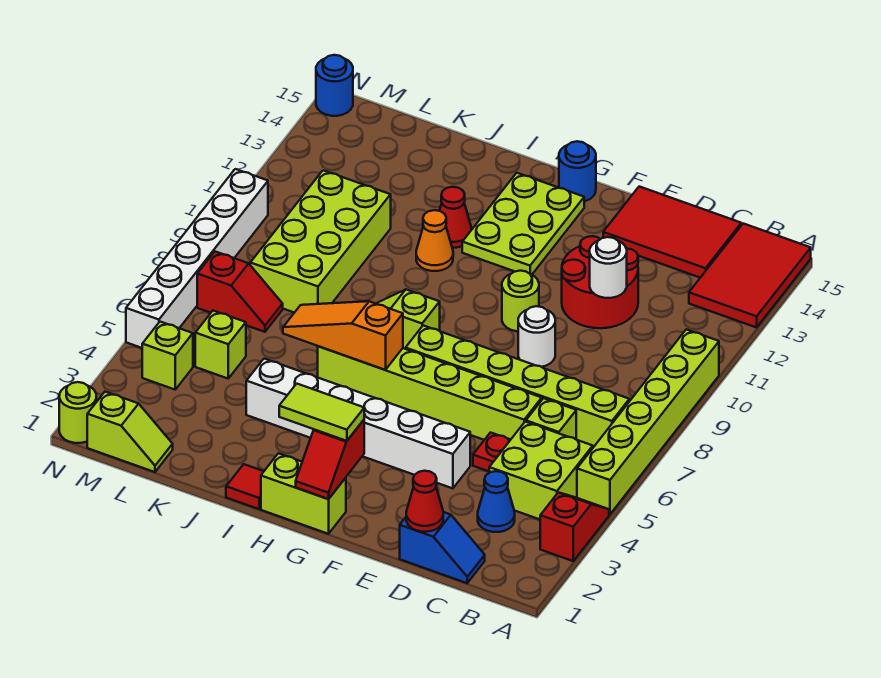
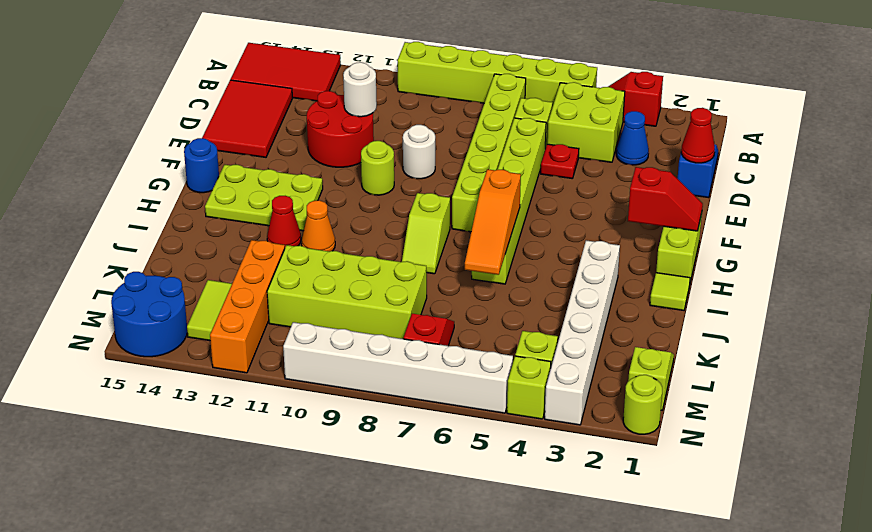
white 1x6 brick [246,359,470,488] -> white 1x6 brick moved to [545,240,620,425]
lime 1x2 tile [279,384,364,441] -> lime 1x2 tile moved to [187,280,232,341]
red 1x1 tile [226,464,264,509] -> lime 1x1 tile [650,273,690,310]
none -> orange 1x4 brick [210,240,285,373]
lime 1x1 brick [195,311,246,378] -> lime 1x1 brick moved to [507,356,551,419]
blue 1x1 round brick [316,55,353,116] -> blue 2x2 round brick [111,272,187,357]

